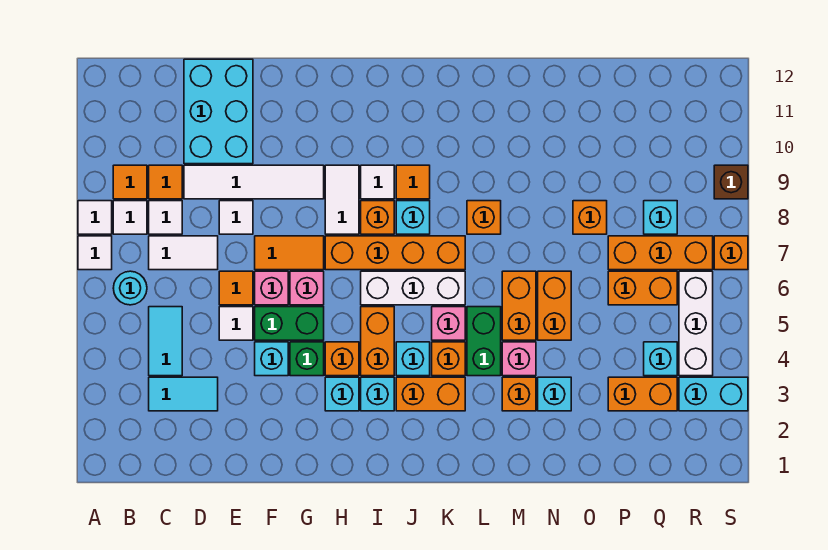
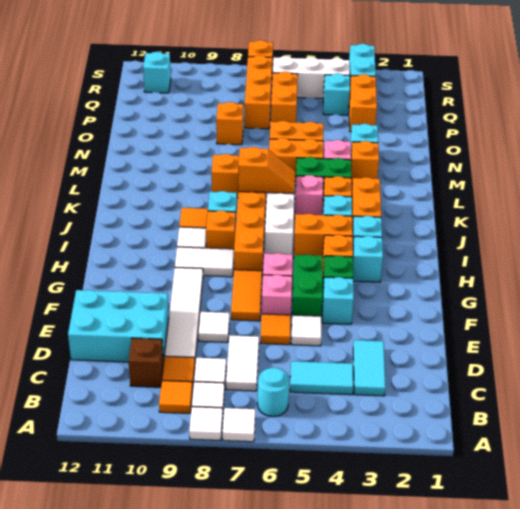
none -> orange 1x2 slope [238,147,295,194]
cyan 1x1 brick [644,201,677,234] -> cyan 1x1 brick moved to [143,52,171,93]
brown 1x1 brick [714,165,748,199] -> brown 1x1 brick moved to [129,338,163,387]

